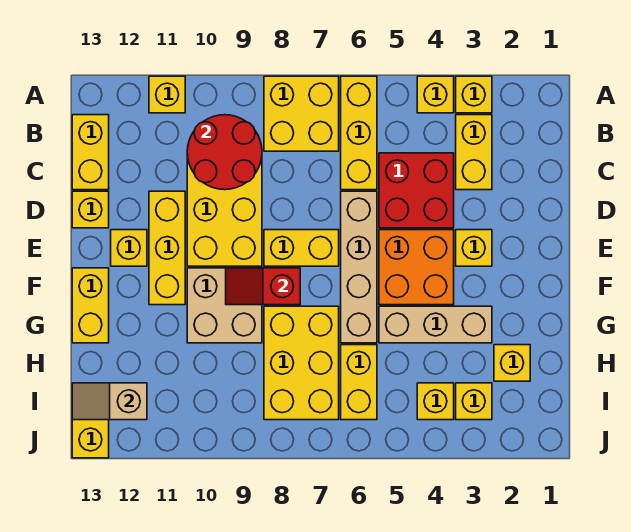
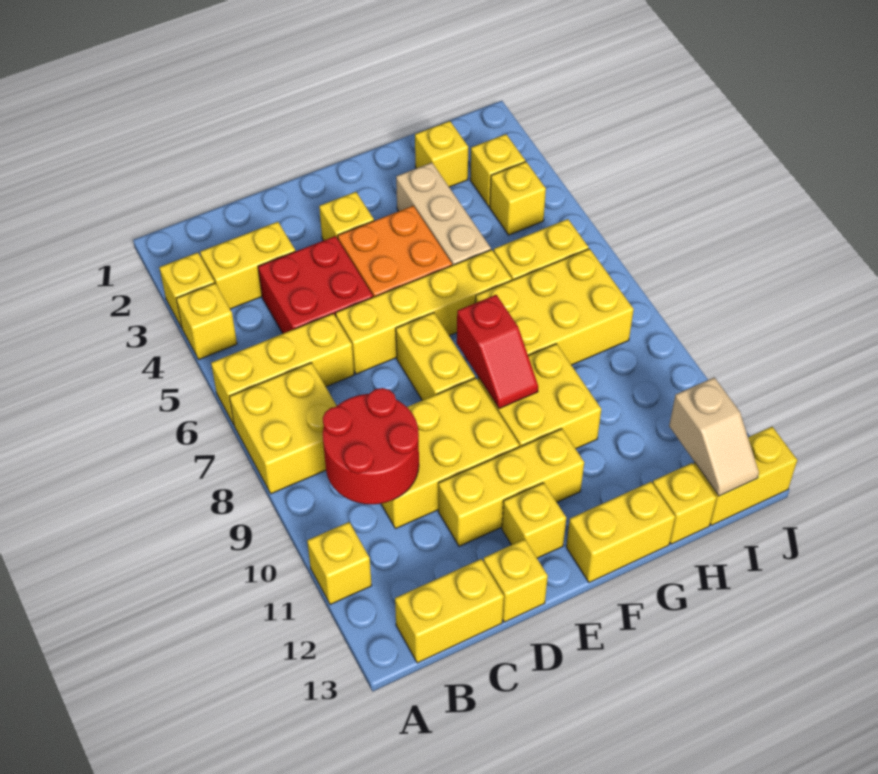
tan 1x4 brick [341,191,377,343] -> yellow 1x4 brick [336,250,512,374]
tan 2x2 brick [187,268,262,343] -> yellow 2x2 brick [478,344,601,449]
none -> yellow 1x1 brick [653,463,717,544]

